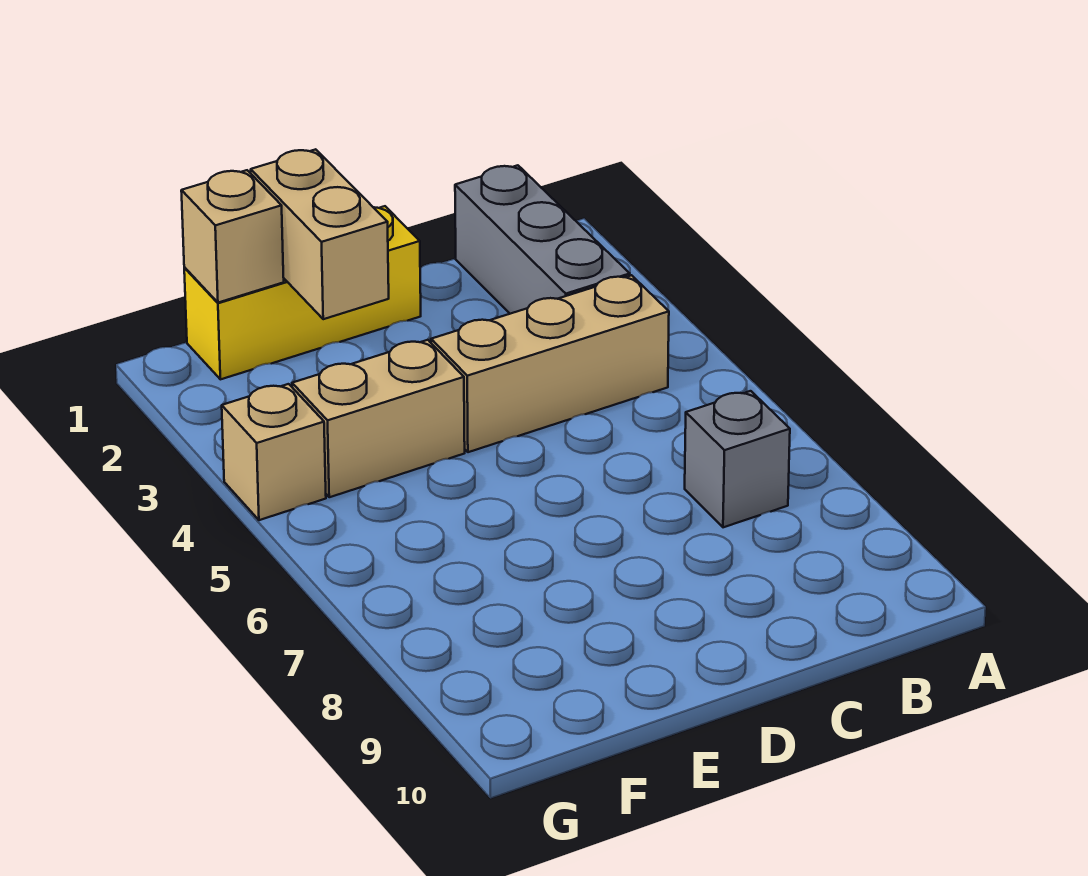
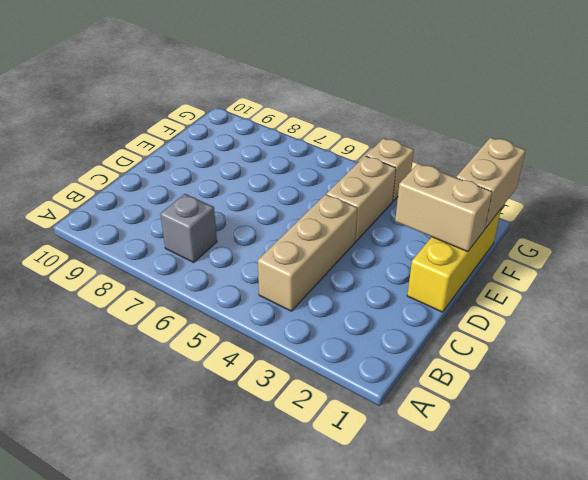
grey 1x3 brick [455,165,630,314] -> none
tan 1x1 brick [181,170,284,303] -> tan 1x2 brick [456,138,526,229]

